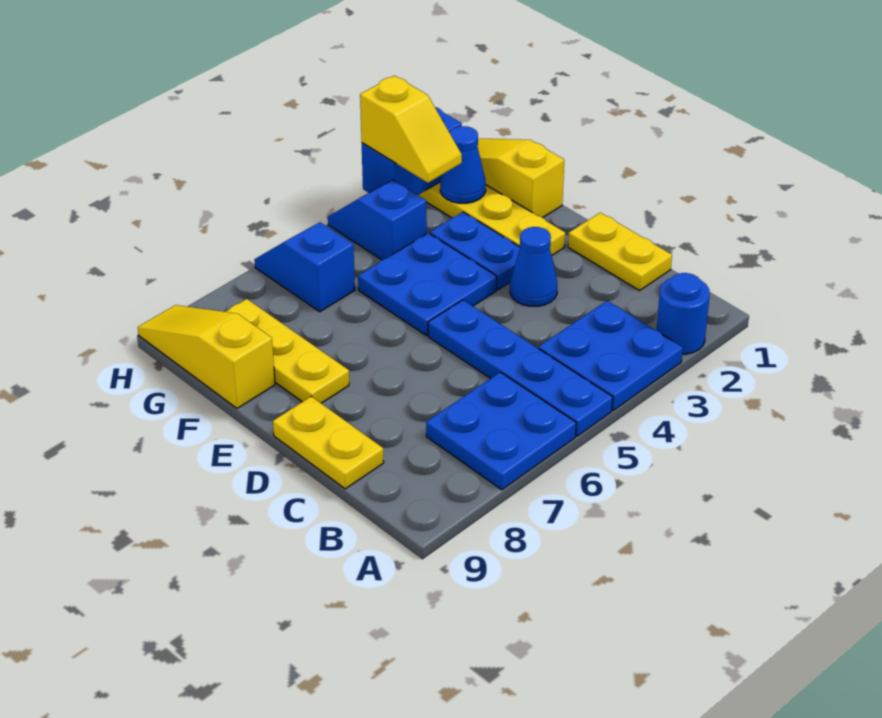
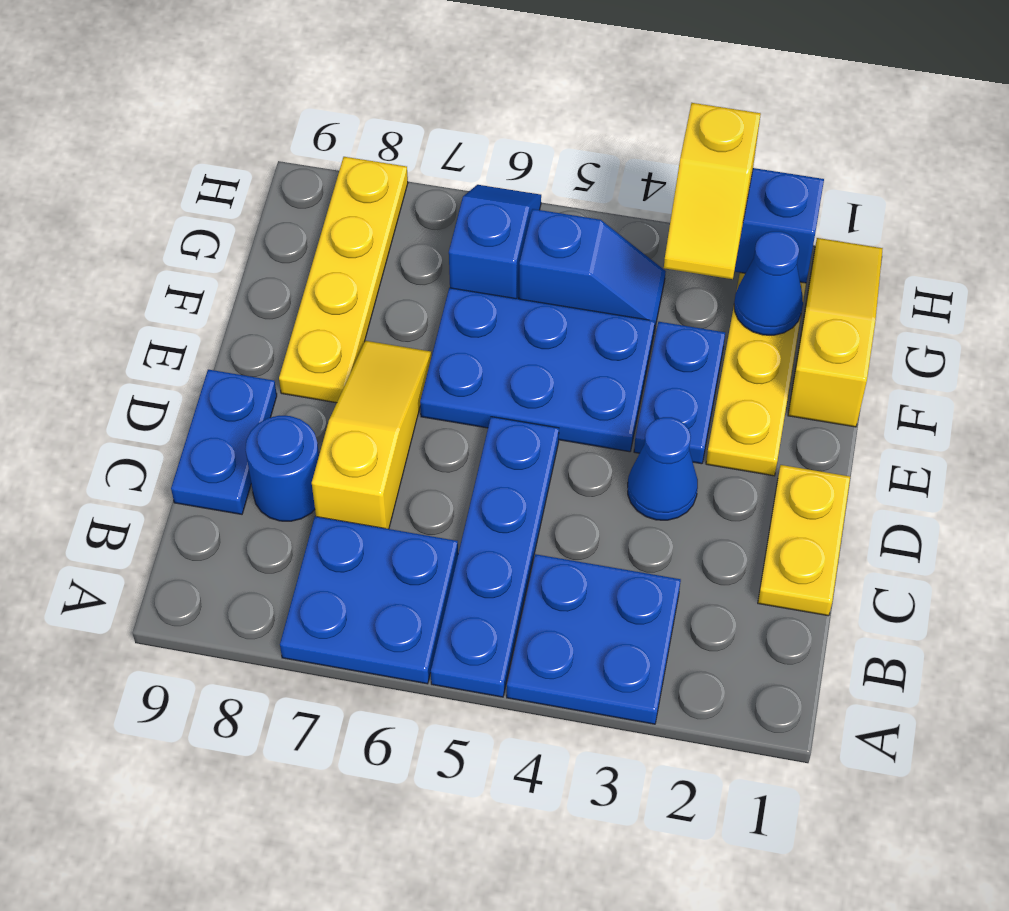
blue 1x1 round brick [657,273,710,354] -> blue 1x1 round brick moved to [245,416,319,521]
yellow 1x2 plate [273,396,384,489] -> blue 1x2 plate [171,370,277,514]
blue 2x2 plate [358,233,497,336] -> blue 2x3 plate [420,288,655,452]
yellow 1x3 plate [225,299,349,403] -> yellow 1x4 plate [279,157,408,403]
yellow 1x3 slope [138,305,275,408] -> yellow 1x3 slope moved to [312,341,432,529]
blue 1x2 slope [328,180,427,260] -> blue 1x2 slope turned to [519,209,666,331]

